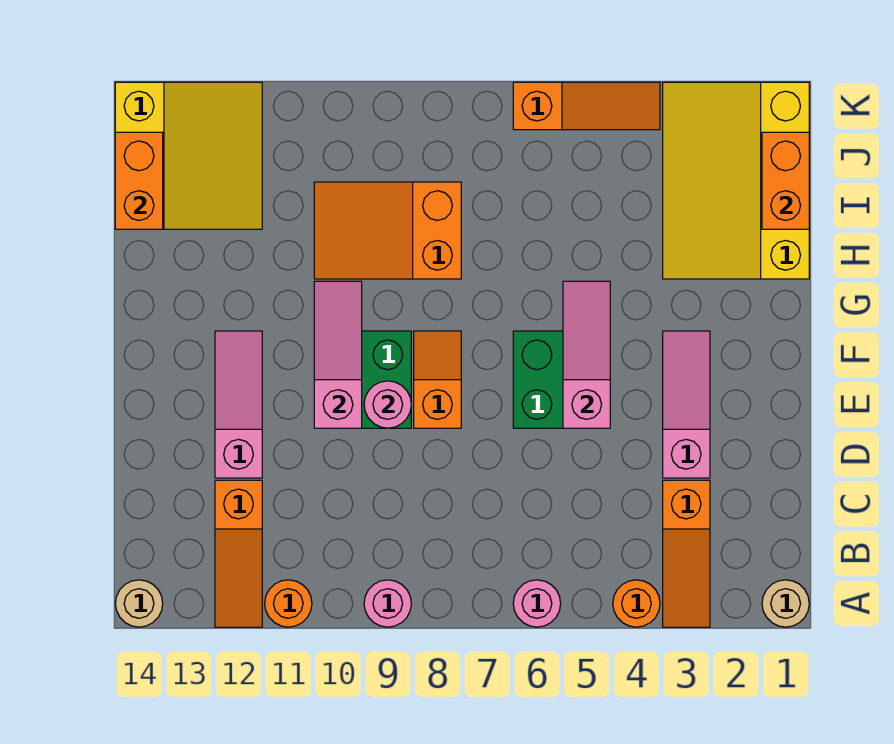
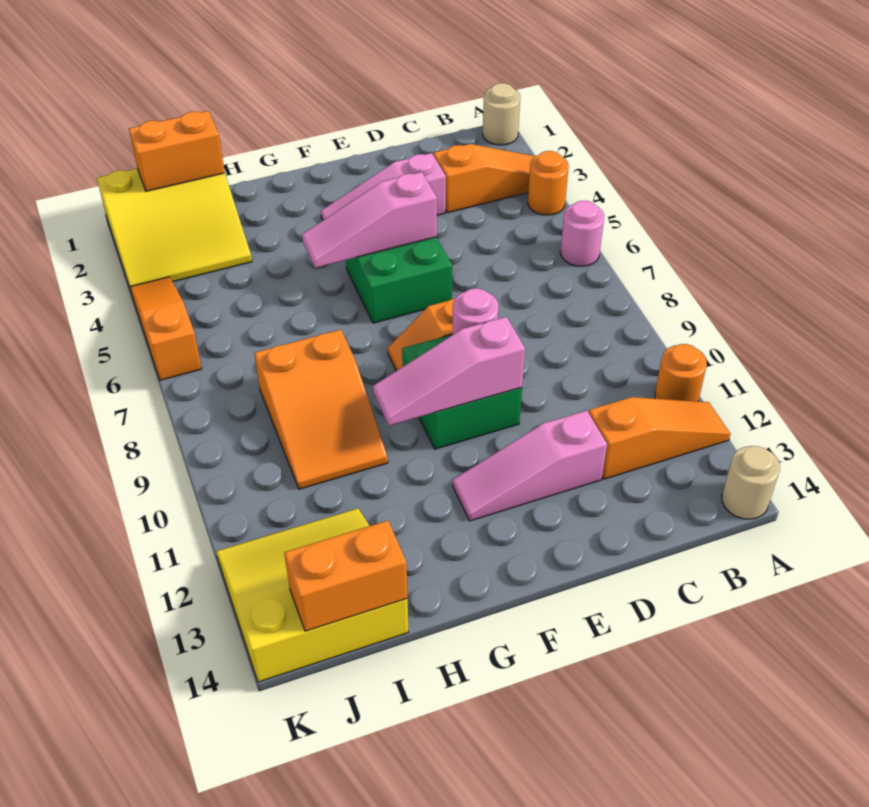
pink 1x1 round brick [364,580,411,627] -> none
yellow 3x4 slope [663,82,809,279] -> yellow 3x3 slope [97,168,252,287]

